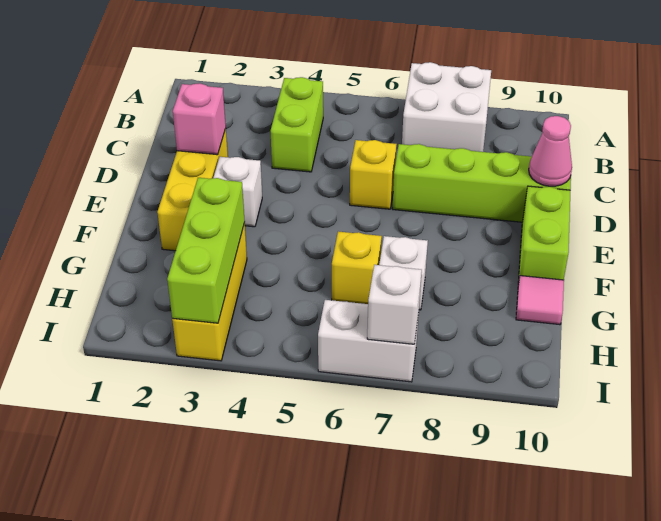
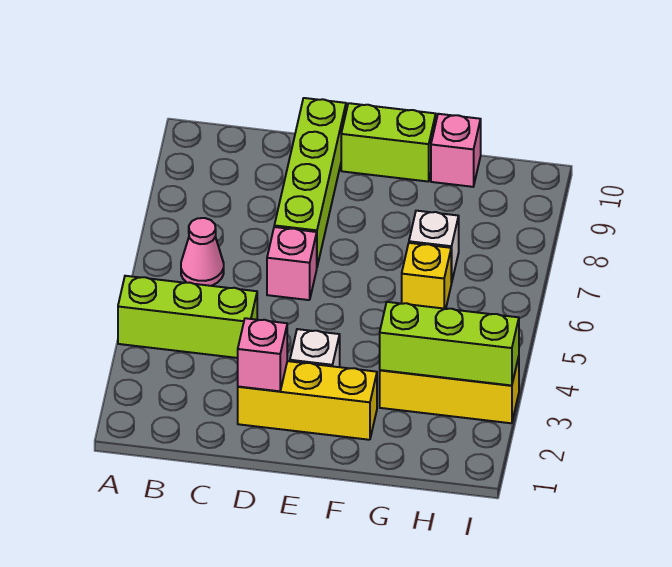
white 2x2 brick [402,62,491,152] -> none
lime 1x2 brick [271,77,323,172] -> lime 1x3 brick [118,276,257,358]
yellow 1x1 brick [350,140,397,209] -> pink 1x1 brick [267,227,317,300]
pink 1x1 cone [529,116,572,186] -> pink 1x1 cone moved to [181,218,224,286]
pink 1x1 tile [516,276,564,325] -> pink 1x1 brick [431,114,481,187]
white 1x2 brick [318,300,419,382] -> none
white 1x1 brick [367,265,422,344] -> none

